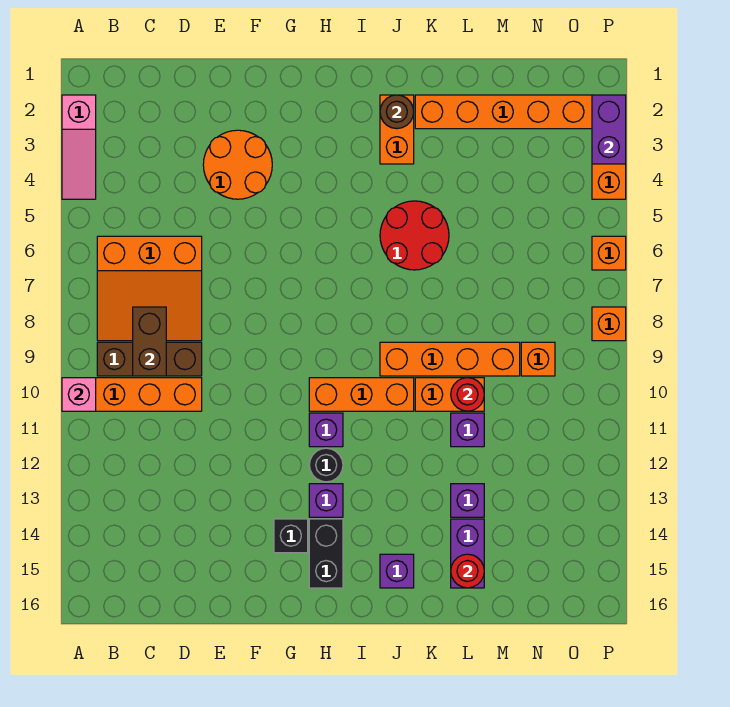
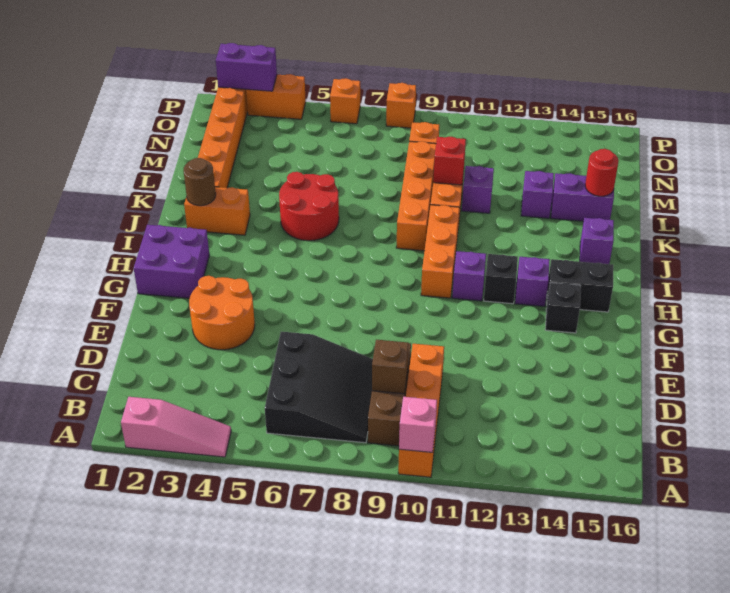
orange 3x3 slope [97,236,202,341] -> black 3x3 slope [265,332,373,443]
brown 1x2 brick [133,307,166,376] -> brown 1x1 brick [372,340,409,394]
none -> purple 2x2 brick [134,225,209,298]
black 1x1 round brick [309,448,343,482] -> black 1x1 brick [484,254,518,304]
red 1x1 round brick [451,378,484,411] -> red 1x1 brick [433,137,466,185]

